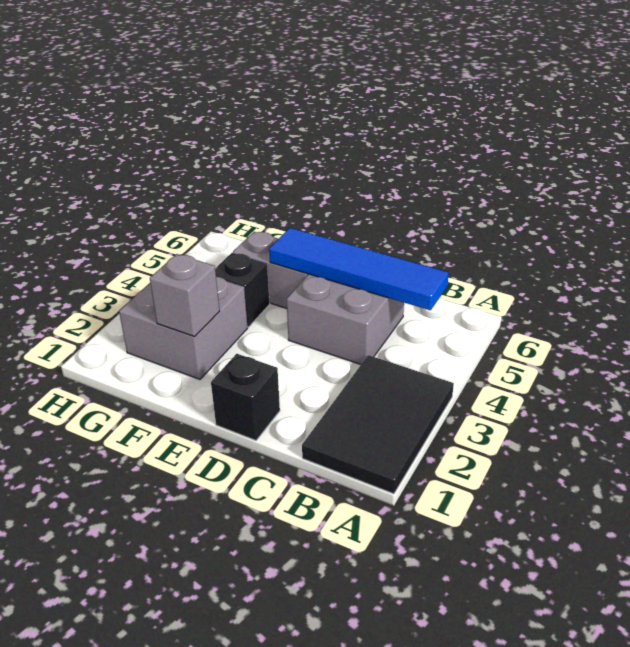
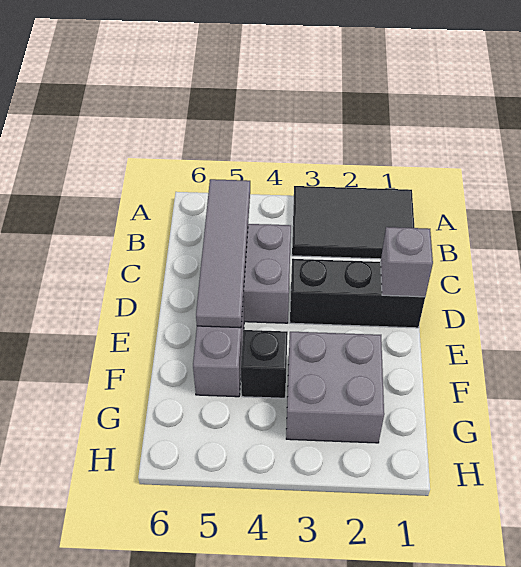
blue 1x4 tile [269,228,449,310] -> grey 1x4 tile [196,179,250,328]
black 1x1 brick [211,354,280,440] -> black 1x3 brick [290,259,425,328]
grey 1x1 brick [150,254,220,337] -> grey 1x1 brick moved to [381,227,433,297]

